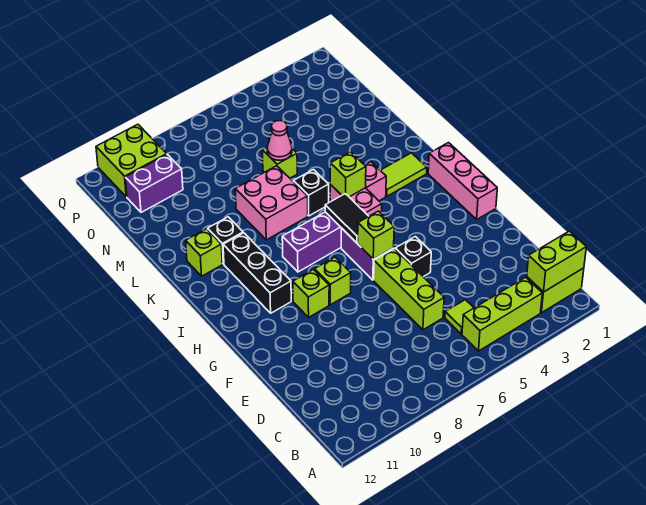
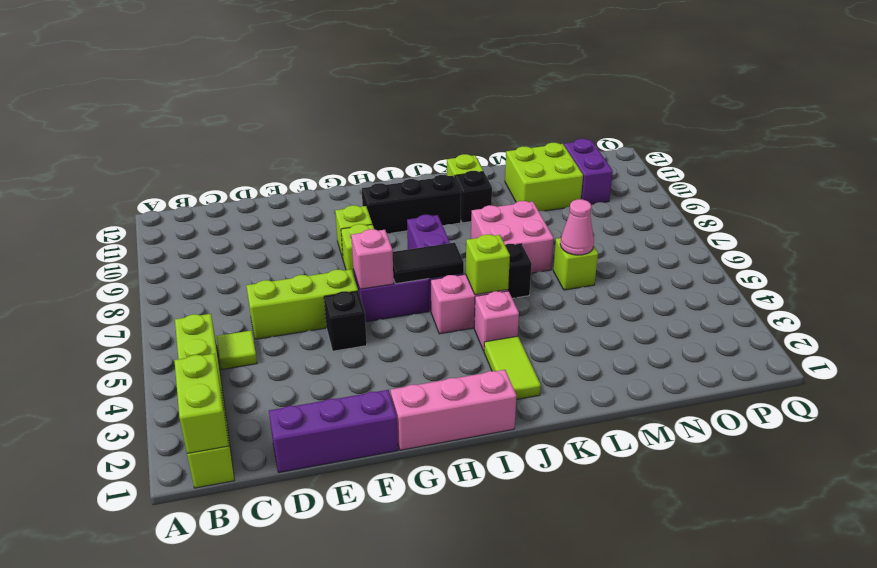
none -> purple 1x3 brick [269,390,398,473]
lime 1x1 brick [358,211,394,259] -> pink 1x1 brick [351,229,394,289]
lime 2x2 brick [96,124,167,197] -> lime 2x2 brick moved to [505,143,583,211]

